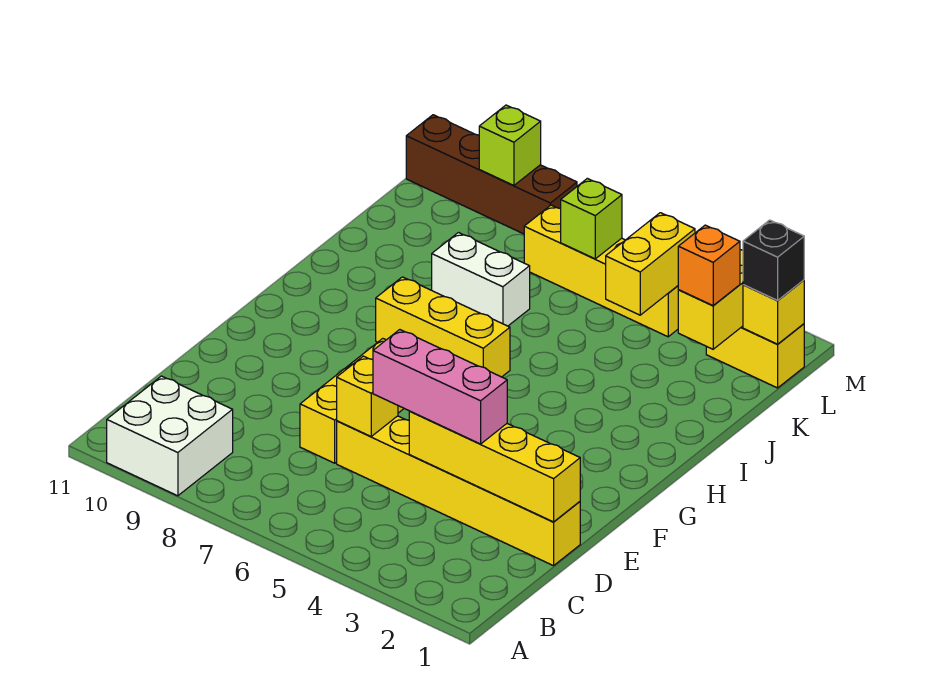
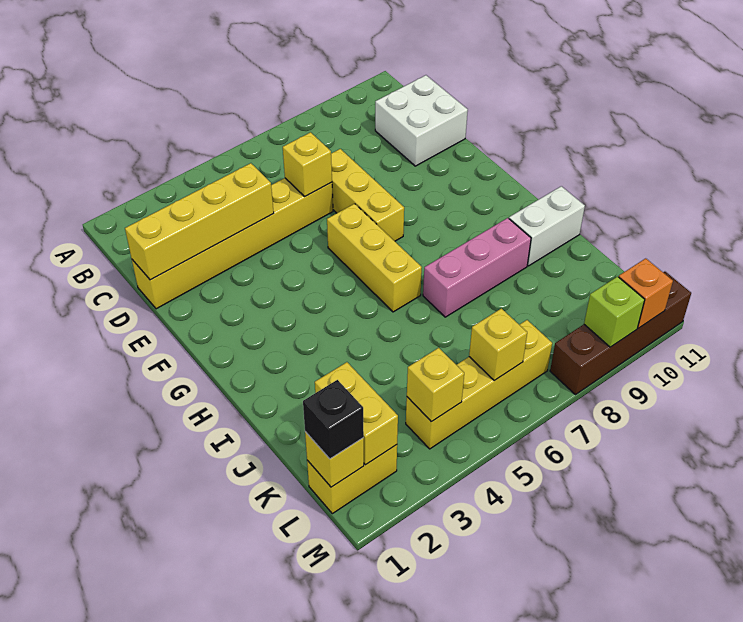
white 2x2 brick [107,376,233,496] -> white 2x2 brick moved to [375,75,468,166]
pink 1x3 brick [373,330,507,444] -> pink 1x3 brick moved to [423,218,531,317]
yellow 1x3 brick [376,277,510,377] -> yellow 1x3 brick turned to [327,204,422,312]
white 1x2 brick [432,233,530,326] -> white 1x2 brick moved to [509,186,585,266]
orange 1x1 brick [678,225,740,306] -> orange 1x1 brick moved to [619,258,673,328]
yellow 1x2 brick [606,213,695,315] -> yellow 1x1 brick [407,348,464,422]
lime 1x1 brick [561,178,622,259] -> yellow 1x1 brick [469,308,527,381]

